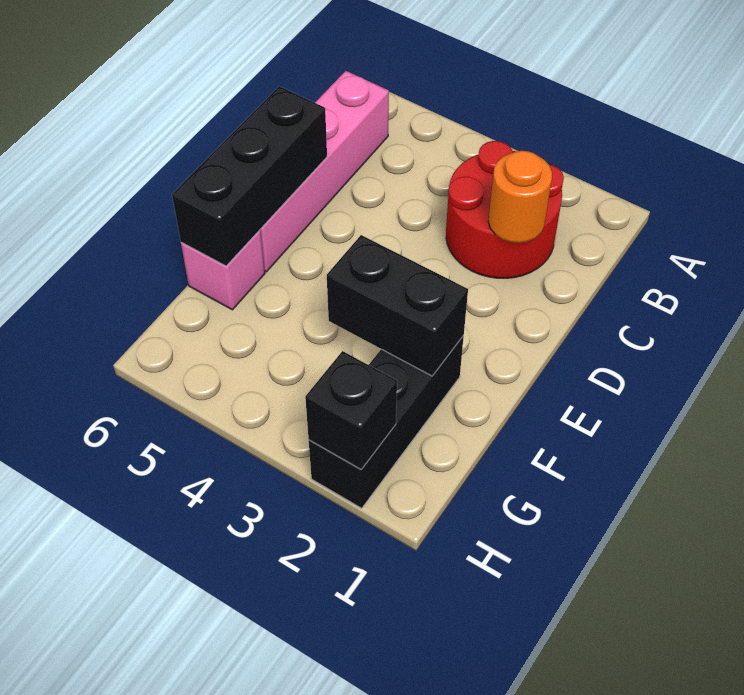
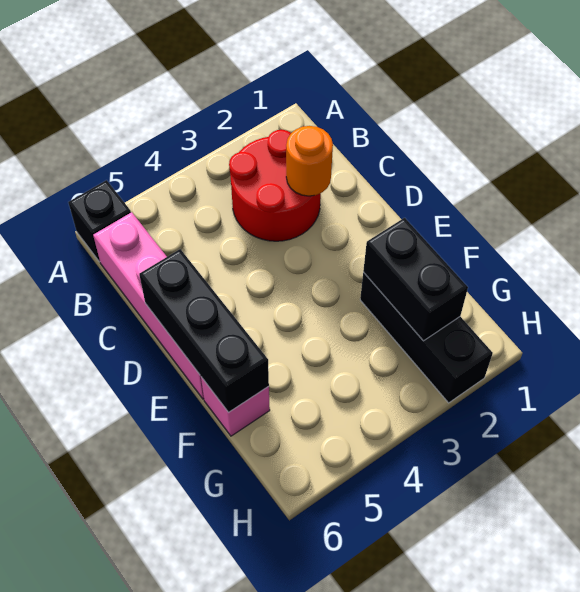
black 1x2 brick [327,235,468,376] -> black 1x2 brick turned to [363,218,468,341]
black 1x1 brick [305,351,397,469] -> black 1x1 brick moved to [68,180,131,262]

